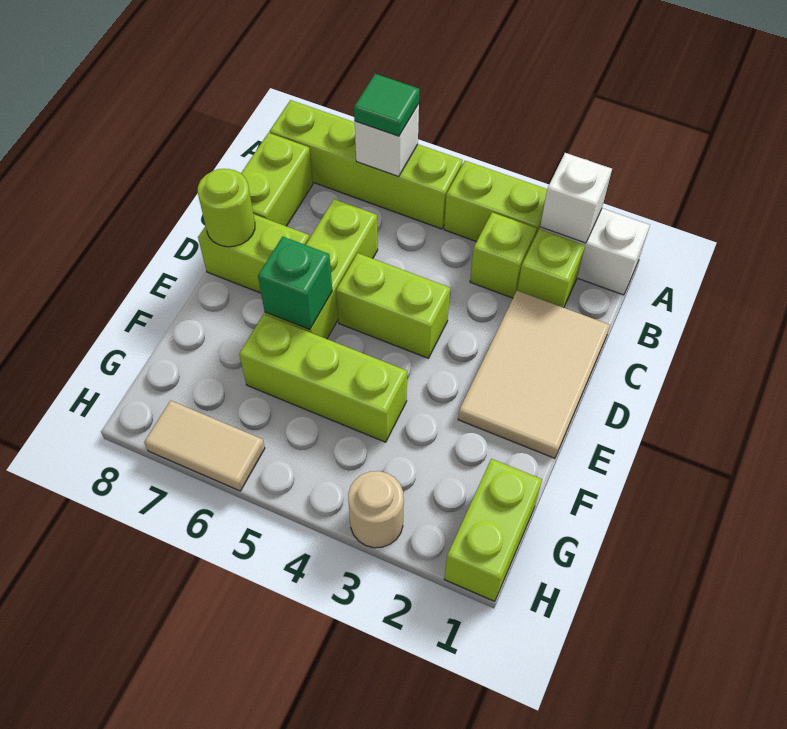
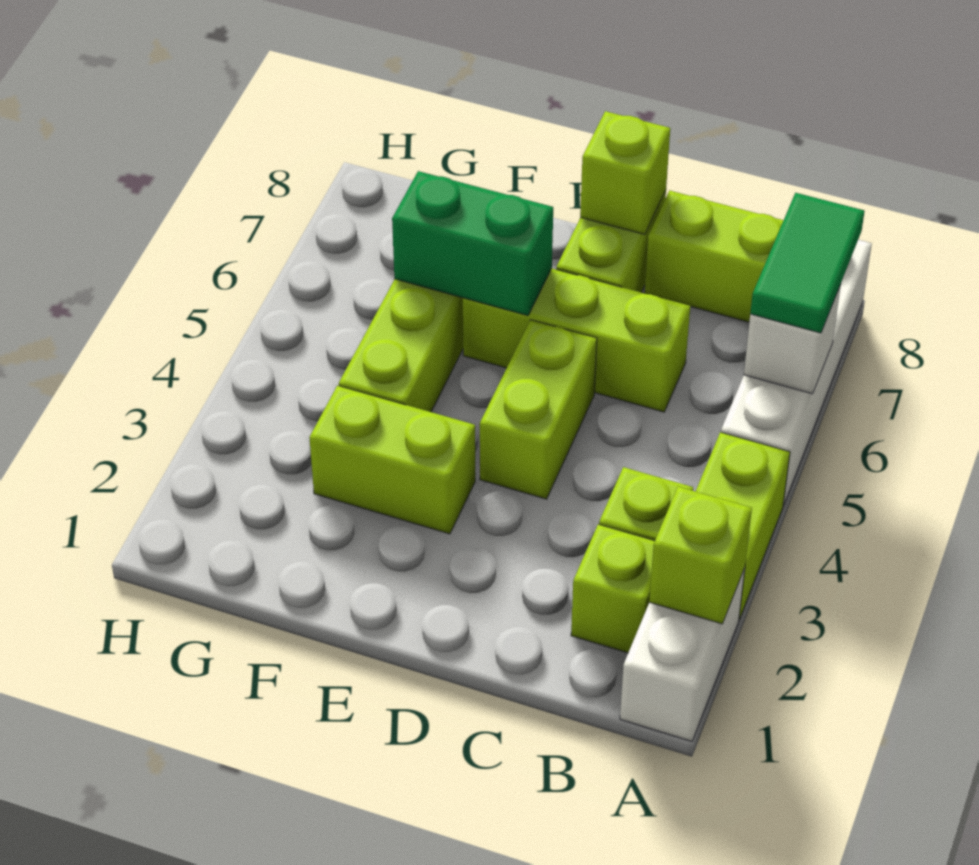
white 1x1 brick [540,153,612,243] -> lime 1x1 brick [649,487,752,624]
lime 1x4 brick [269,100,463,229] -> white 1x4 brick [721,240,872,506]
green 1x1 tile [354,74,419,136] -> green 1x2 tile [750,193,864,333]
tan 2x3 tile [458,291,610,458] -> none
lime 1x1 round brick [198,169,255,247] -> lime 1x1 brick [580,111,670,234]
green 1x1 brick [258,236,332,330] -> green 1x2 brick [392,171,553,315]
lime 1x2 brick [444,459,542,601] -> lime 1x2 brick moved to [309,385,475,534]
tan 1x1 round brick [348,471,404,548] -> none
tan 1x2 tile [144,401,265,491] -> none

